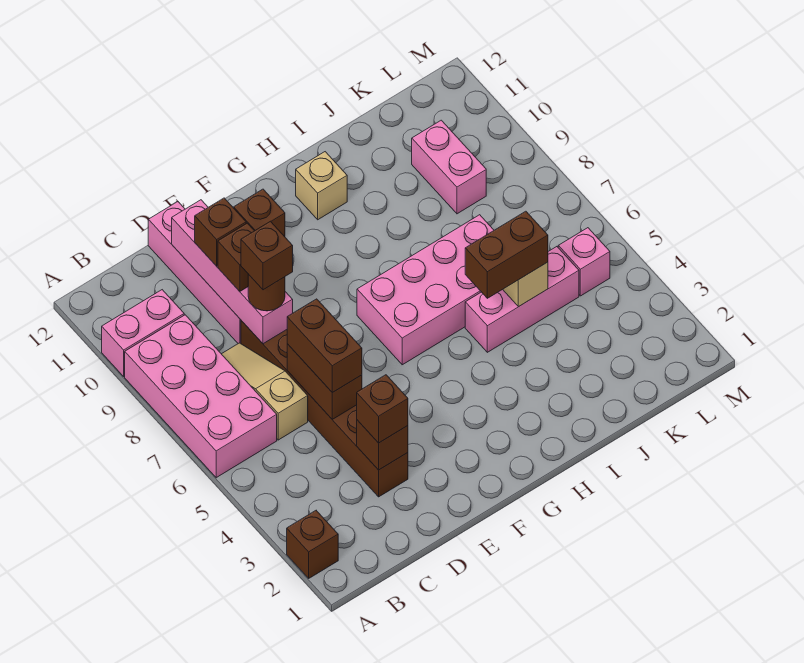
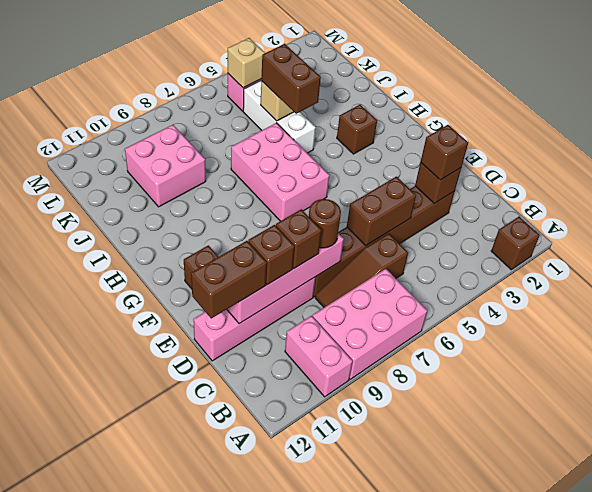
pink 2x4 brick [125,315,277,478] -> pink 2x3 brick [313,269,427,379]
tan 1x3 slope [222,343,308,440] -> brown 1x3 slope [315,234,408,307]
brown 1x2 brick [287,299,362,393] -> brown 1x2 brick moved to [191,241,267,319]
brown 1x1 brick [241,221,293,290] -> brown 1x1 brick moved to [337,105,377,154]
pink 2x4 brick [357,215,494,365] -> pink 2x3 brick [231,123,329,221]
tan 1x1 brick [296,152,347,220] -> tan 1x1 brick moved to [228,38,265,88]
pink 1x3 brick [465,247,579,352] -> white 1x3 brick [243,81,316,153]
pink 1x2 brick [412,120,486,214] -> pink 2x2 brick [125,125,206,207]

